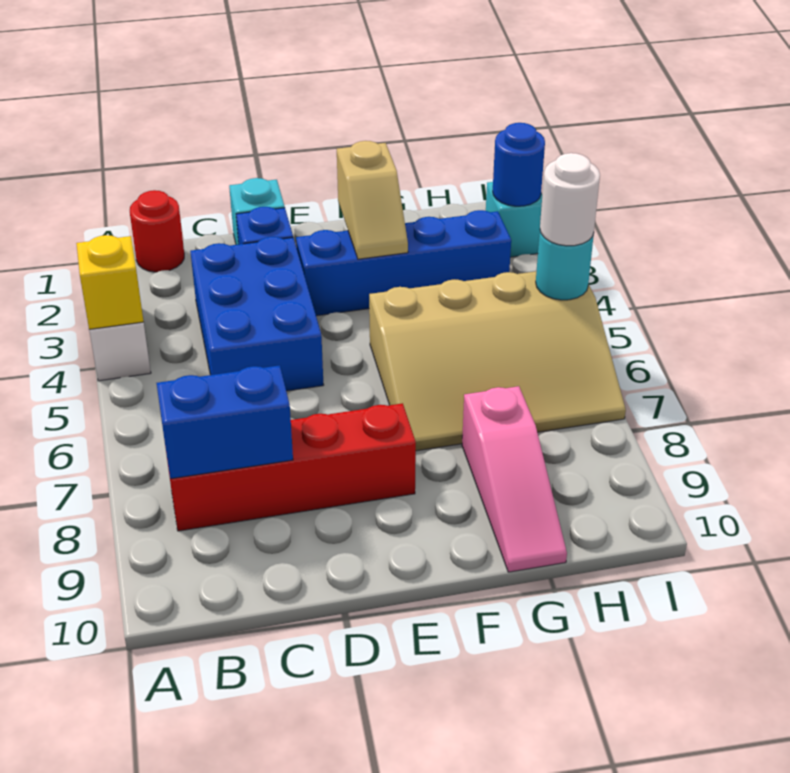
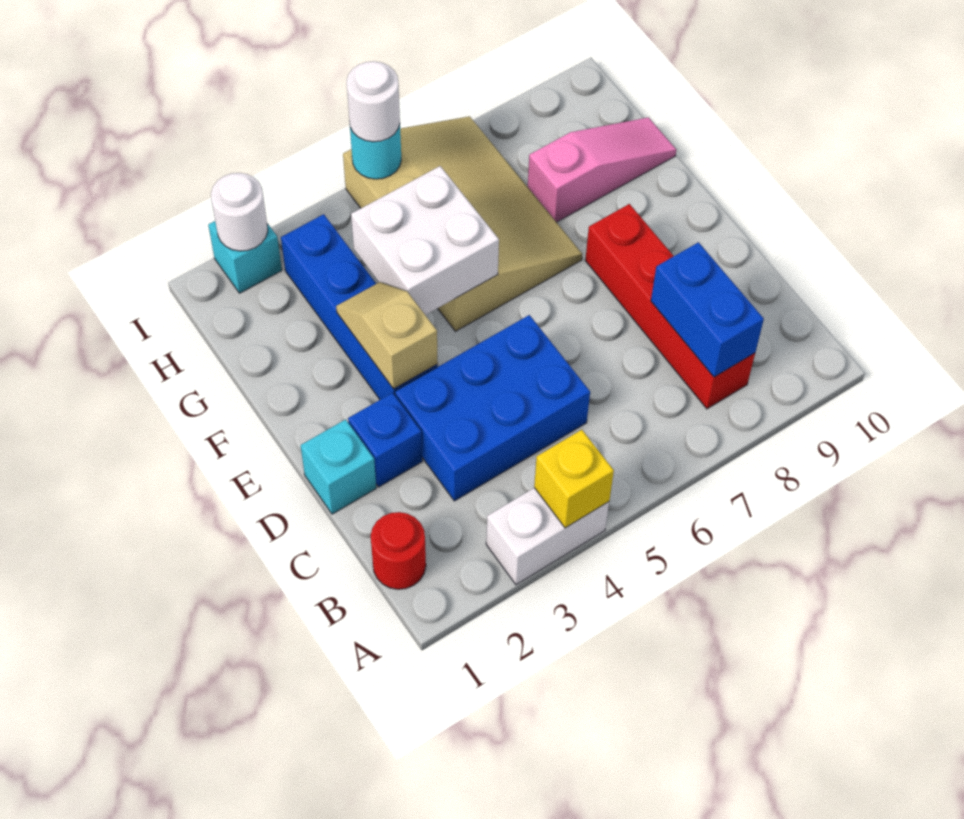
tan 1x2 slope [337,141,408,259] -> tan 1x2 slope turned to [336,282,438,389]
none -> white 2x2 brick [351,166,499,315]
blue 1x1 round brick [493,123,545,206] -> white 1x1 round brick [211,173,268,251]

